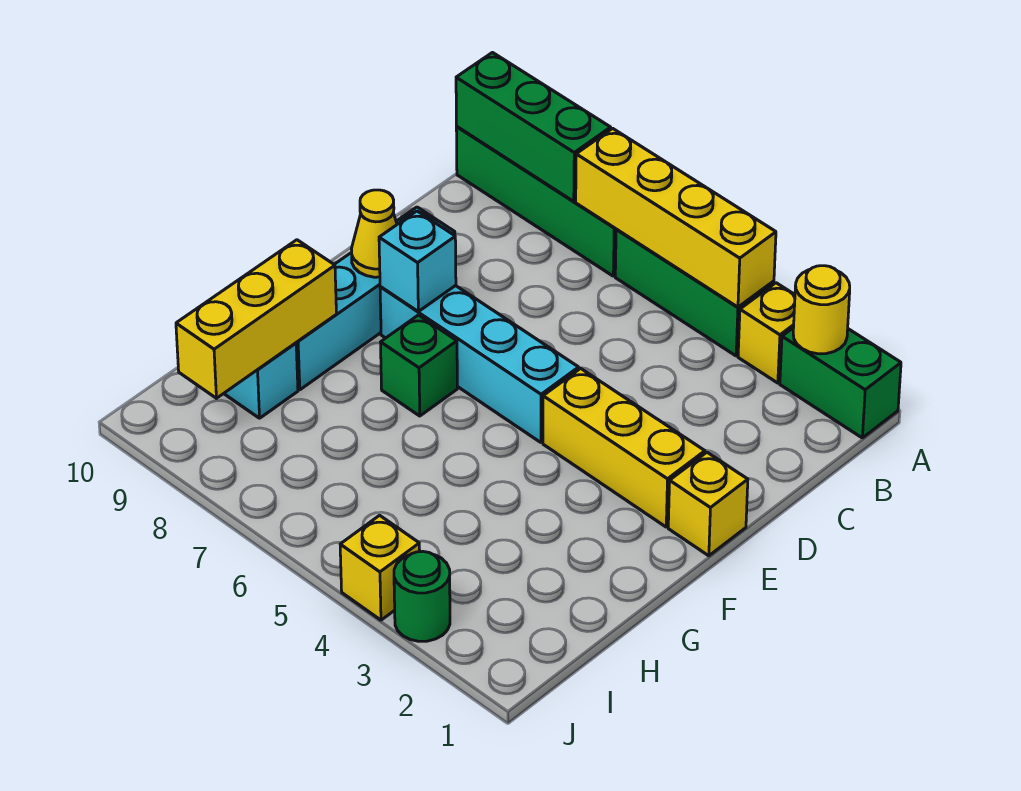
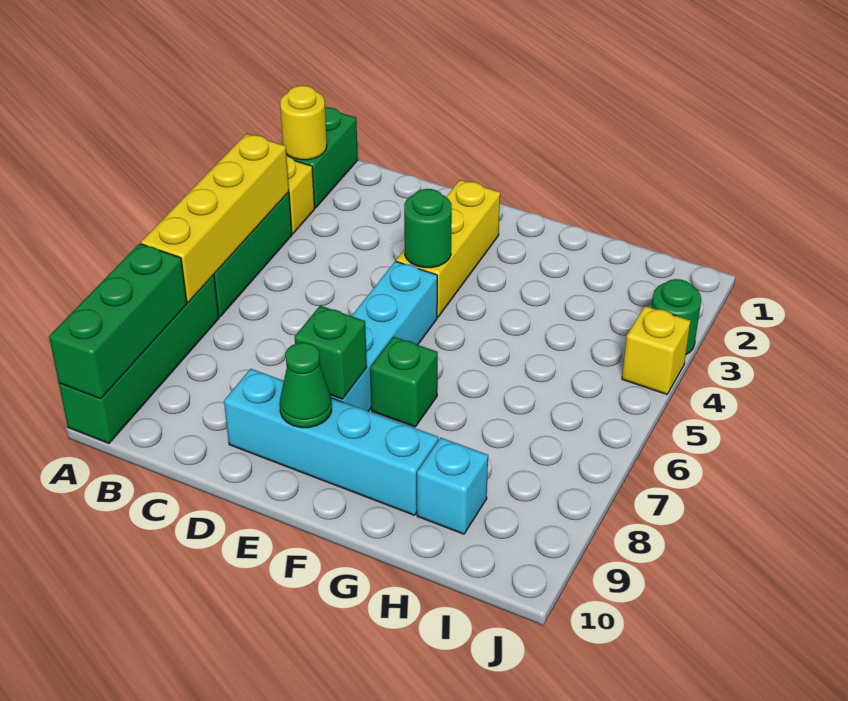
yellow 1x1 brick [668,452,748,556] -> none
none -> green 1x1 round brick [404,189,452,268]
cyan 1x1 brick [379,211,456,311] -> green 1x1 brick [295,306,367,399]
yellow 1x1 cone [351,190,397,277] -> green 1x1 cone [280,342,332,428]
yellow 1x3 brick [176,240,336,398] -> none

